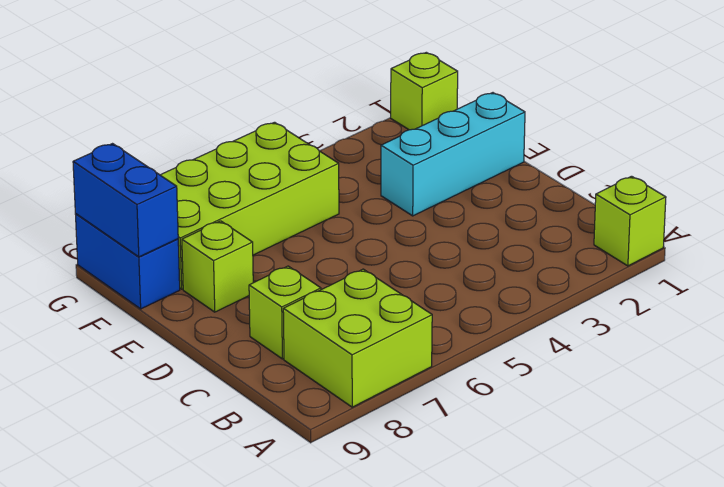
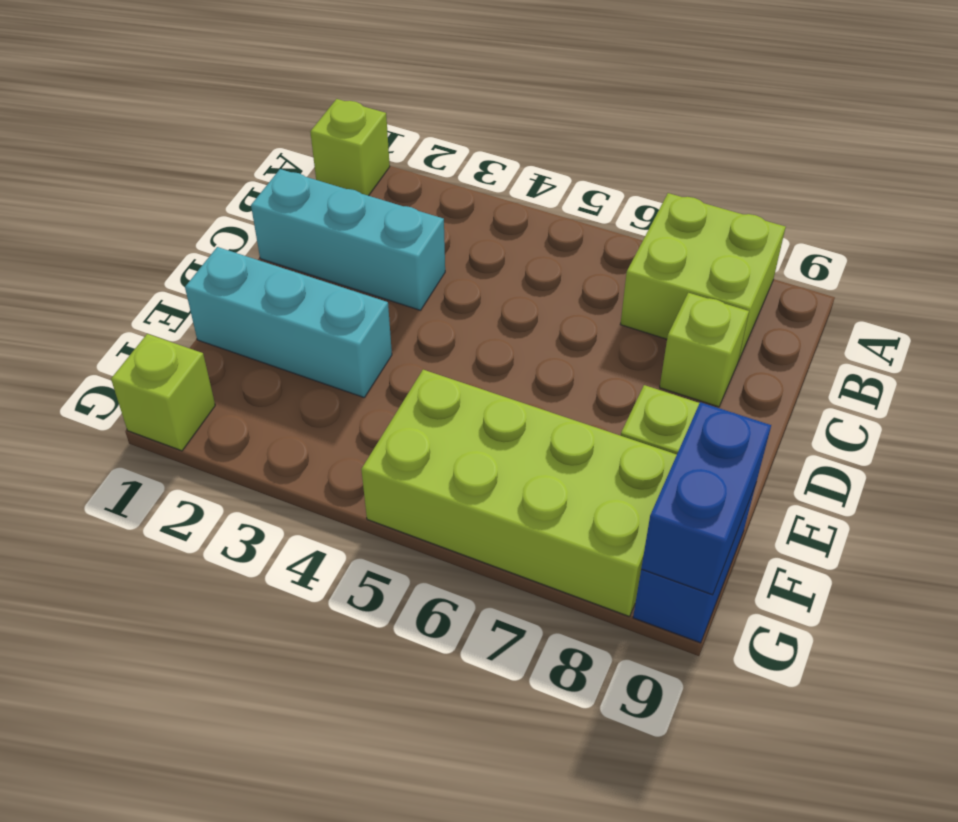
none -> cyan 1x3 brick [251,169,445,310]

